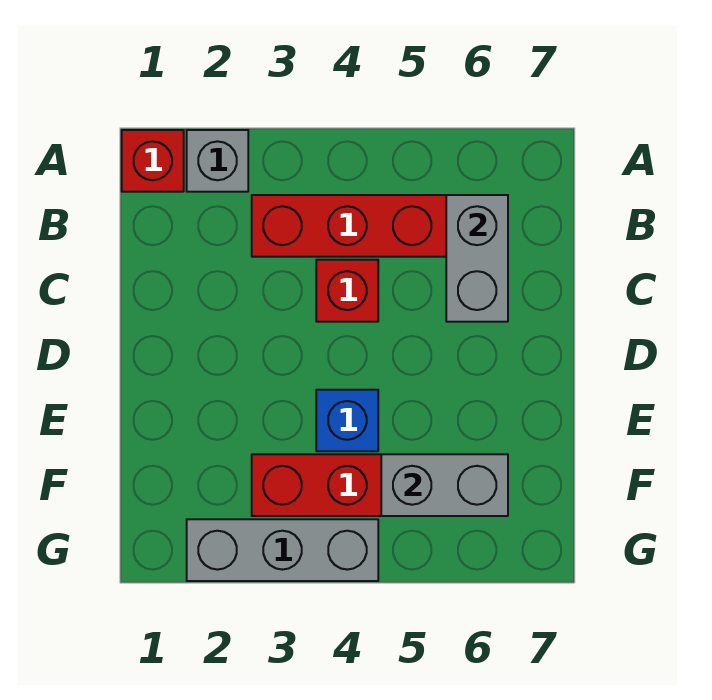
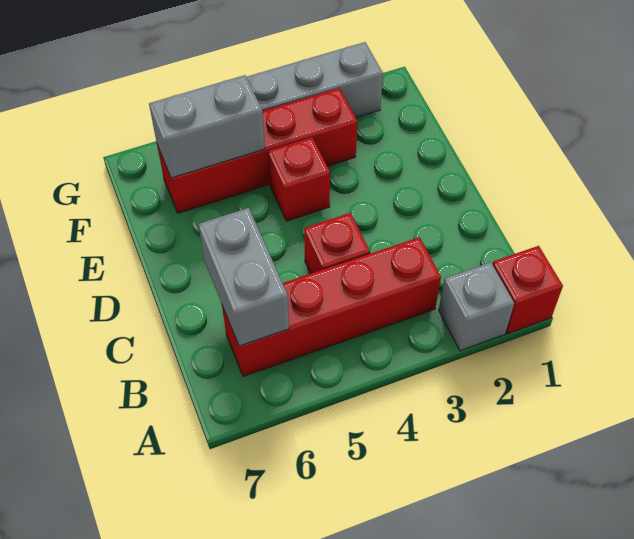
blue 1x1 brick [316,390,378,451] -> red 1x1 brick [268,137,330,221]

